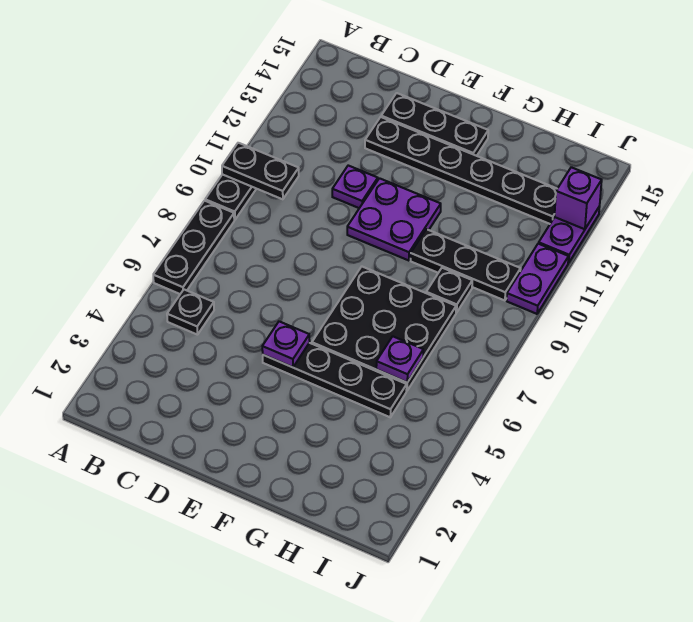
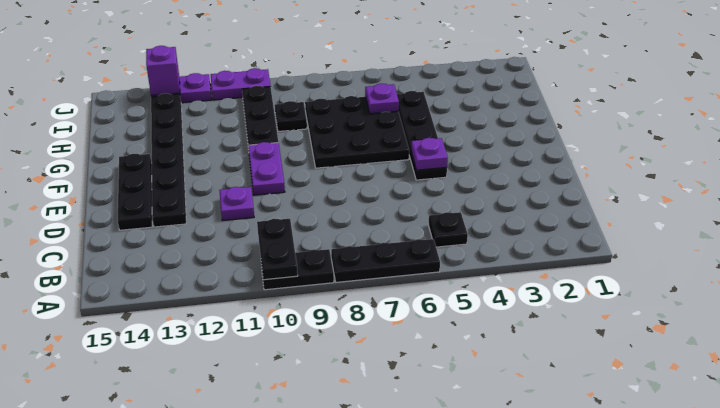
purple 2x2 plate [347,178,441,261] -> purple 1x2 plate [248,142,285,195]

